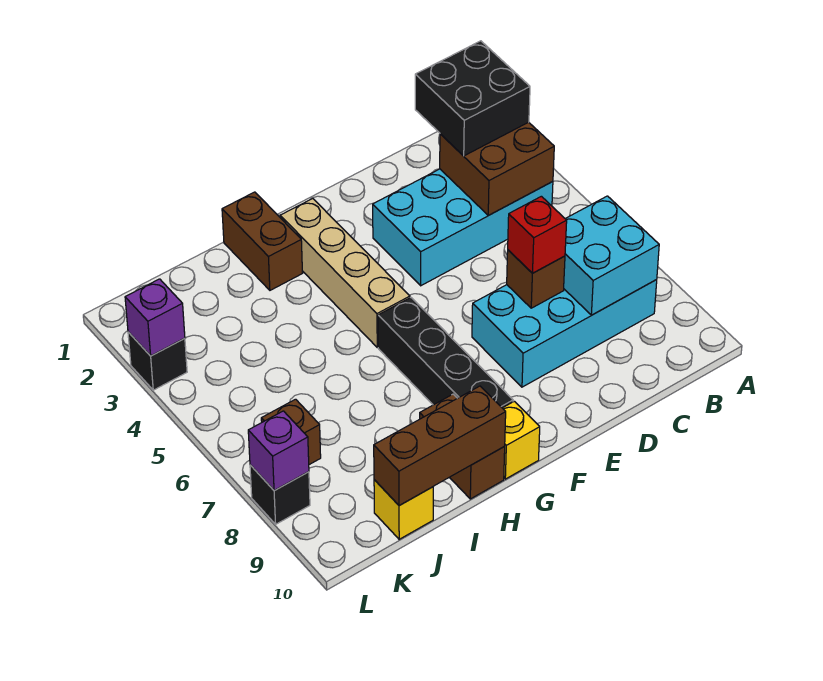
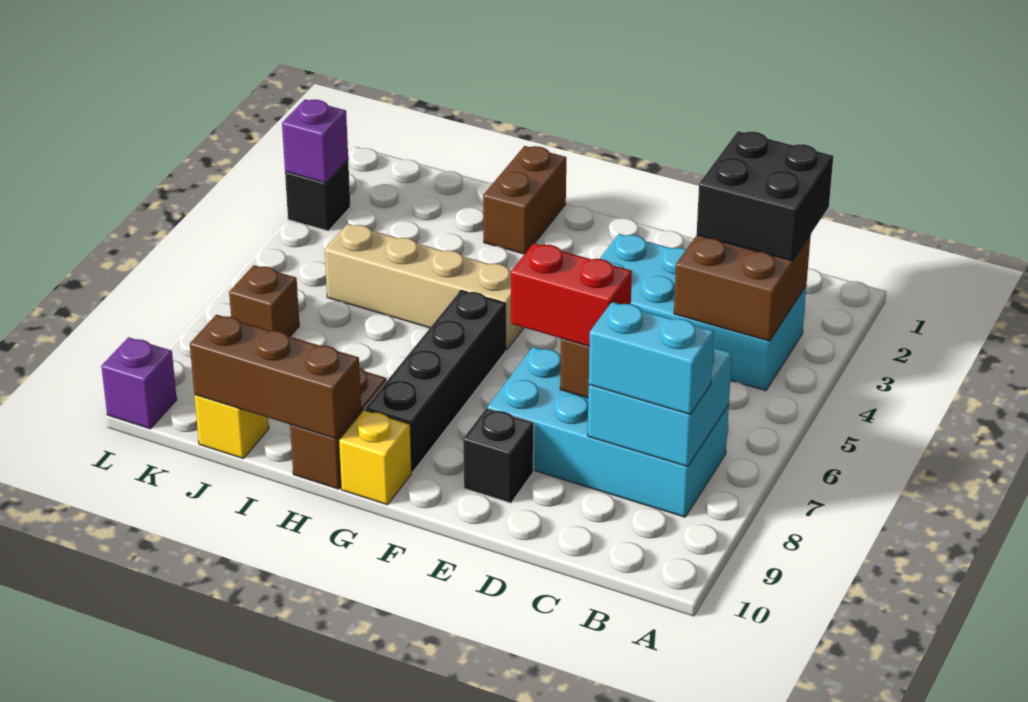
none -> cyan 1x2 brick [589,302,714,415]
red 1x1 brick [508,196,567,273] -> red 1x2 brick [511,243,632,347]
tan 1x4 brick [280,199,410,347] -> tan 1x4 brick turned to [325,224,524,350]
black 1x1 brick [250,465,310,524] -> black 1x1 brick moved to [463,408,534,503]
purple 1x1 brick [248,411,309,491] -> purple 1x1 brick moved to [101,337,177,429]

